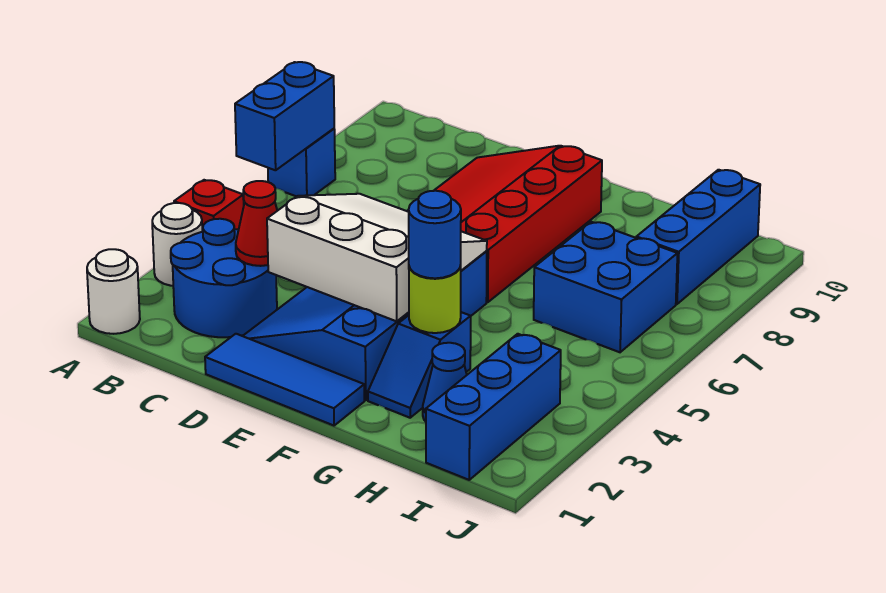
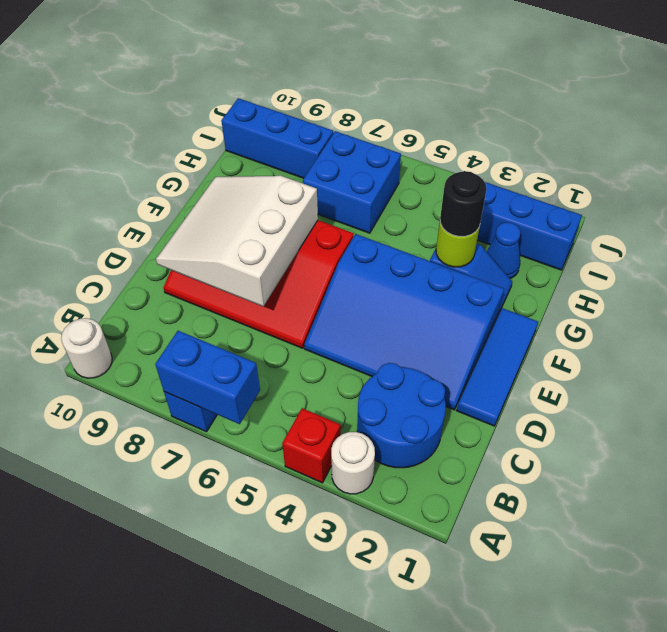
white 1x1 round brick [87,249,140,334] -> white 1x1 round brick moved to [61,318,112,378]
red 1x1 cone [236,181,277,266] -> none
white 3x3 slope [267,194,487,321] -> white 3x3 slope moved to [156,176,318,306]
blue 1x1 round brick [409,191,461,278] -> black 1x1 round brick [440,171,487,236]

